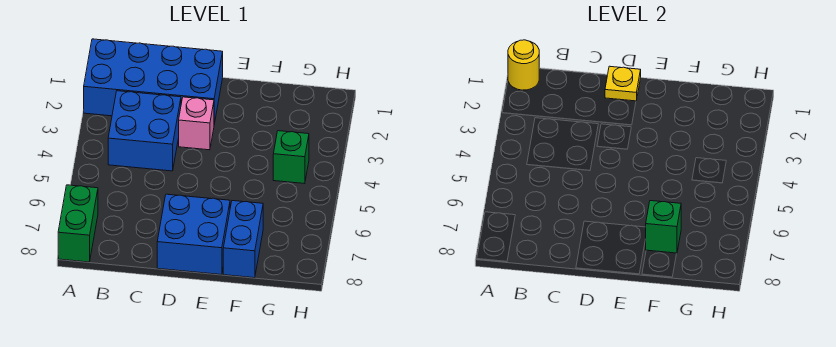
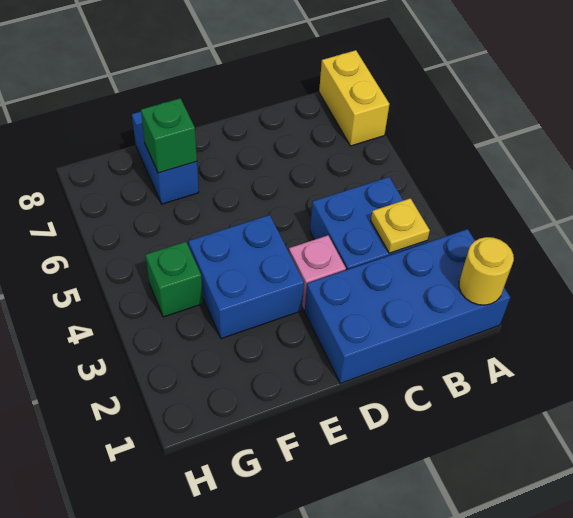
green 1x2 brick [58,185,98,262] -> yellow 1x2 brick [319,50,389,146]
yellow 1x1 plate [605,66,641,101] -> yellow 1x1 plate moved to [371,198,430,253]
blue 2x2 brick [157,194,230,275] -> blue 2x2 brick moved to [188,215,304,339]

